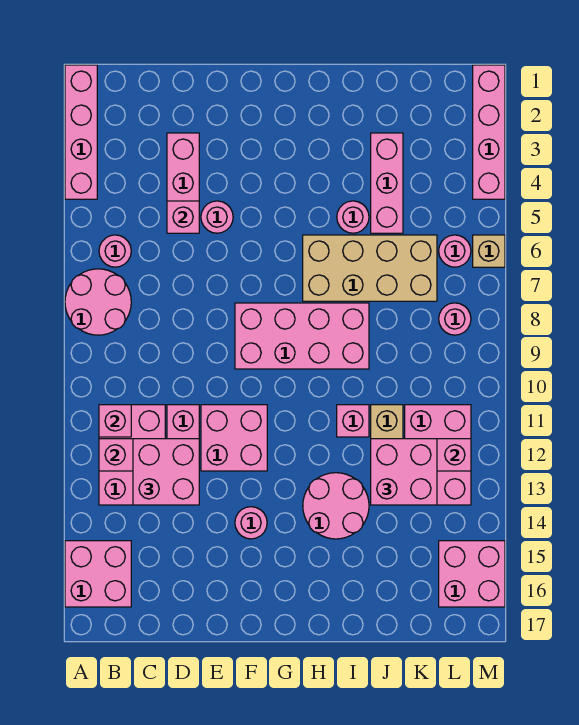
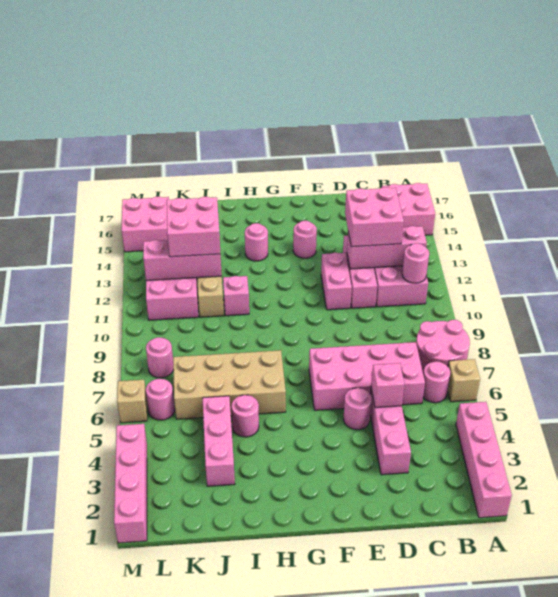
none -> tan 1x1 brick [448,359,480,402]
pink 1x1 brick [99,405,131,437] -> pink 1x1 round brick [402,243,429,283]
pink 2x2 brick [201,405,267,471] -> pink 1x2 brick [321,253,352,310]
pink 2x4 brick [235,303,369,369] -> pink 2x4 brick moved to [309,342,425,410]
pink 2x2 round brick [303,473,369,539] -> pink 1x1 round brick [245,223,268,261]

